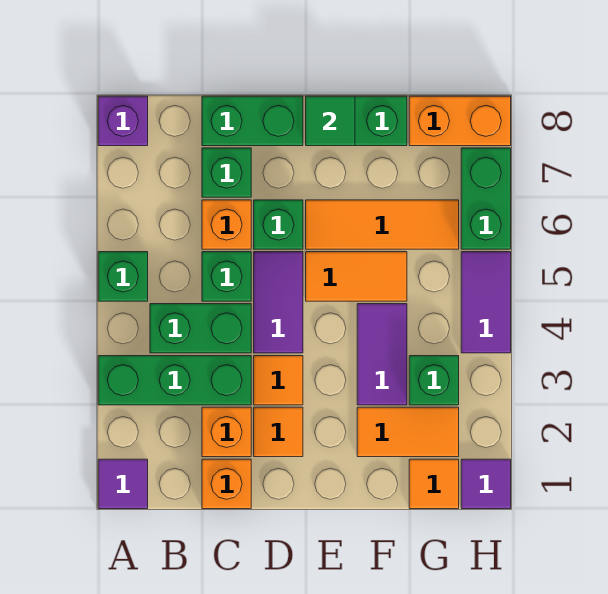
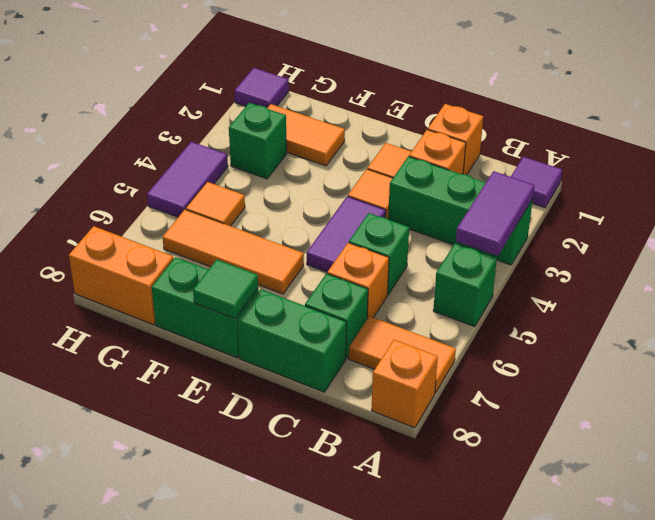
purple 1x1 brick [98,96,148,146] -> orange 1x1 brick [372,340,438,428]
green 1x2 brick [150,304,251,353] -> none
green 1x1 brick [254,200,303,249] -> none
orange 1x2 tile [306,252,407,301] -> orange 1x2 tile moved to [349,316,456,393]
purple 1x2 tile [357,304,407,405] -> purple 1x2 tile moved to [456,171,535,256]
orange 1x1 tile [409,459,459,509] -> orange 1x1 tile moved to [186,182,245,226]
green 1x2 brick [461,148,511,249] -> none

